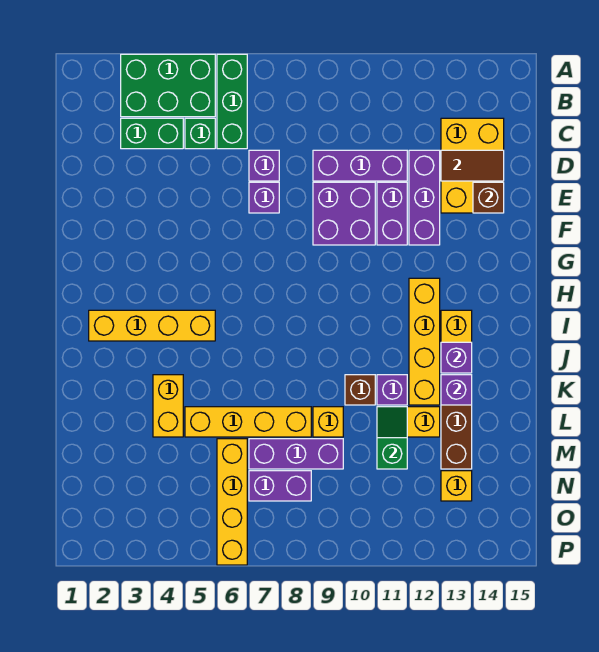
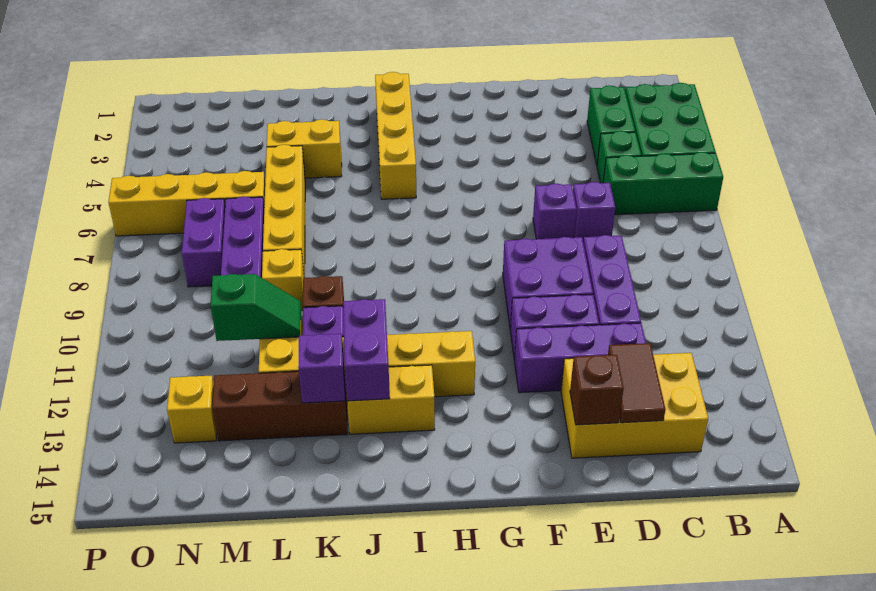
purple 1x1 brick [441,342,472,373] -> purple 1x2 brick [343,299,390,401]

